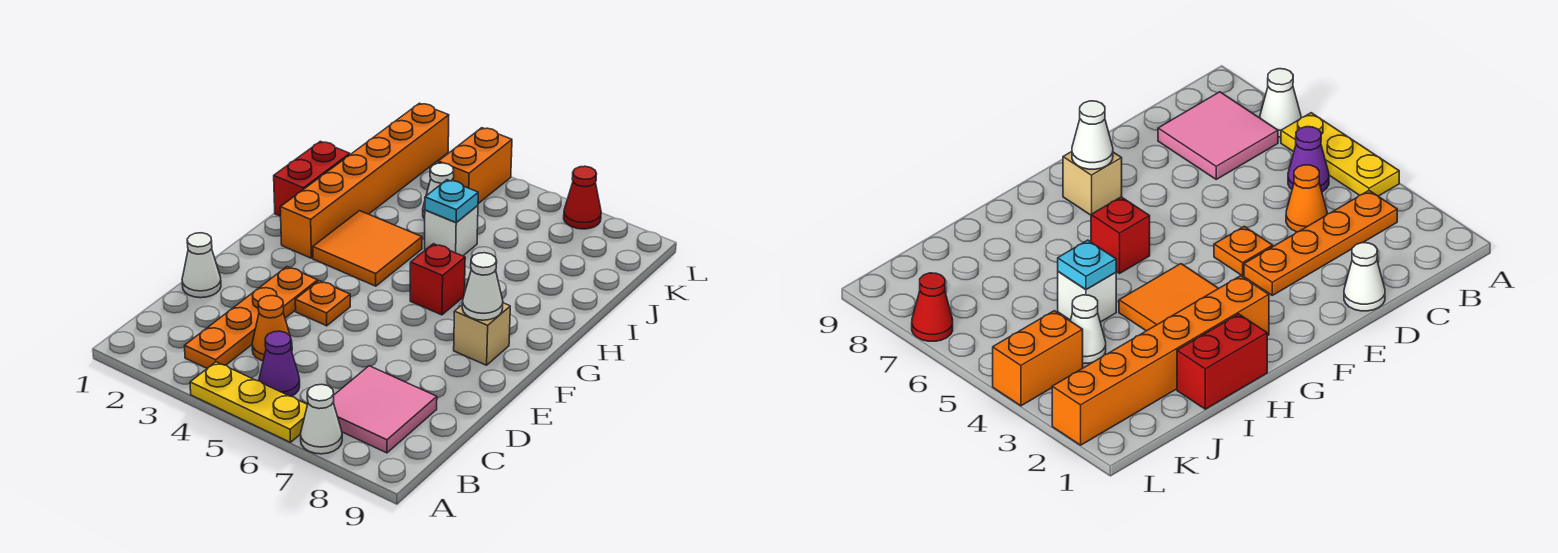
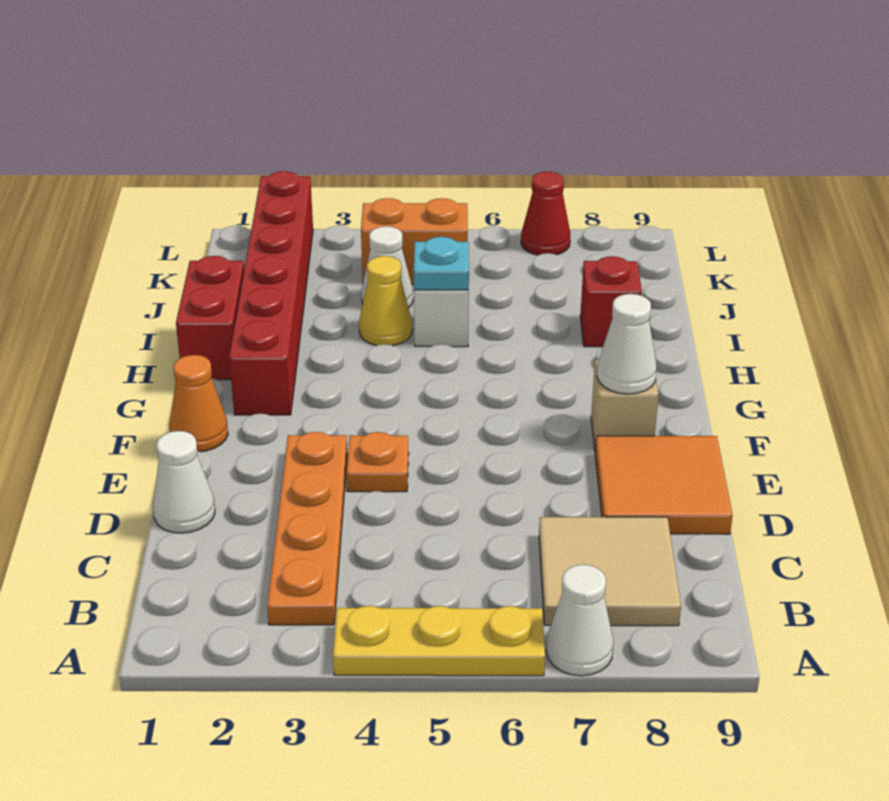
purple 1x1 cone [259,331,300,396] -> none
pink 2x2 tile [333,366,437,453] -> tan 2x2 tile [539,517,681,626]
orange 1x1 cone [252,296,292,361] -> orange 1x1 cone moved to [170,355,228,452]
orange 1x6 brick [280,103,449,258] -> red 1x6 brick [229,171,313,415]
orange 2x2 tile [313,211,422,286] -> orange 2x2 tile moved to [595,436,733,534]
red 1x1 brick [410,244,465,315] -> red 1x1 brick moved to [580,256,642,347]
none -> yellow 1x1 cone [359,256,412,346]
orange 1x2 brick [438,128,512,204] -> orange 1x2 brick turned to [361,198,468,285]

